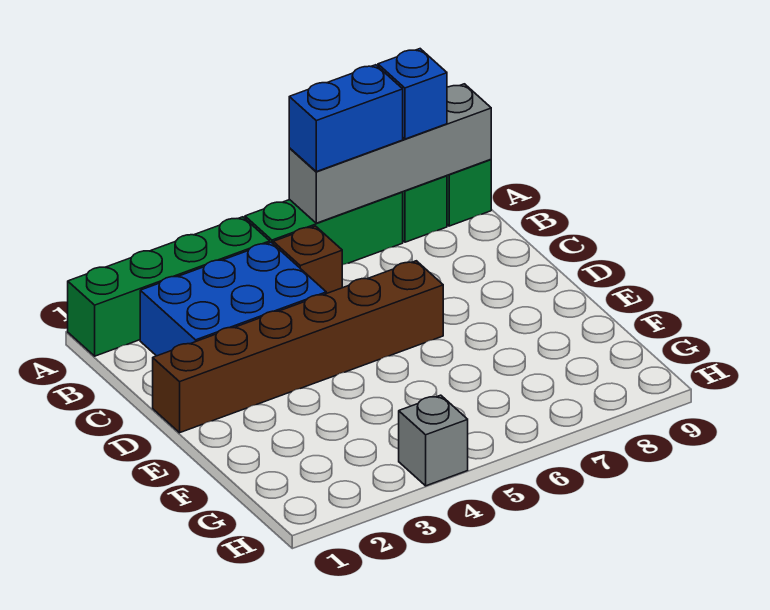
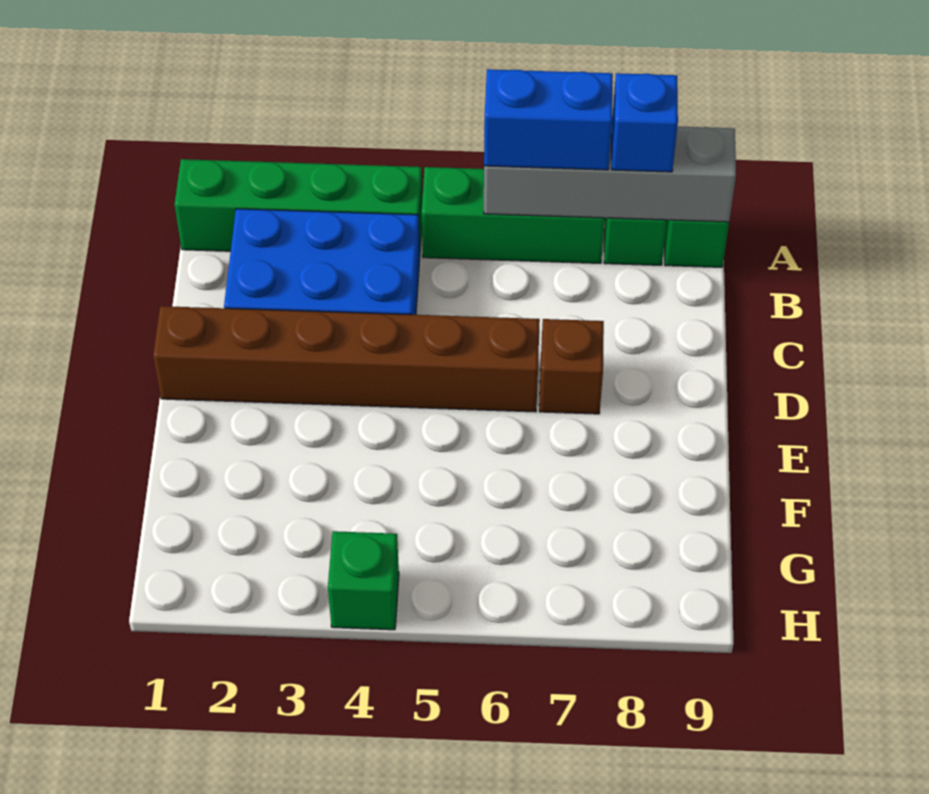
brown 1x1 brick [273,226,342,294] -> brown 1x1 brick moved to [539,319,604,414]
grey 1x1 brick [399,395,468,486] -> green 1x1 brick [328,531,399,630]

